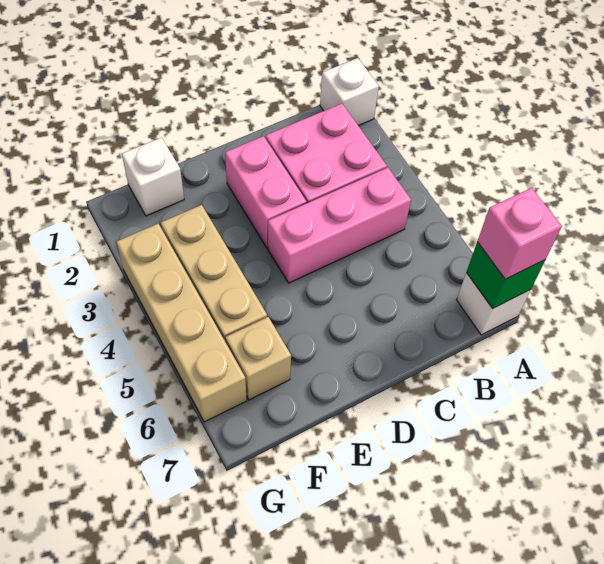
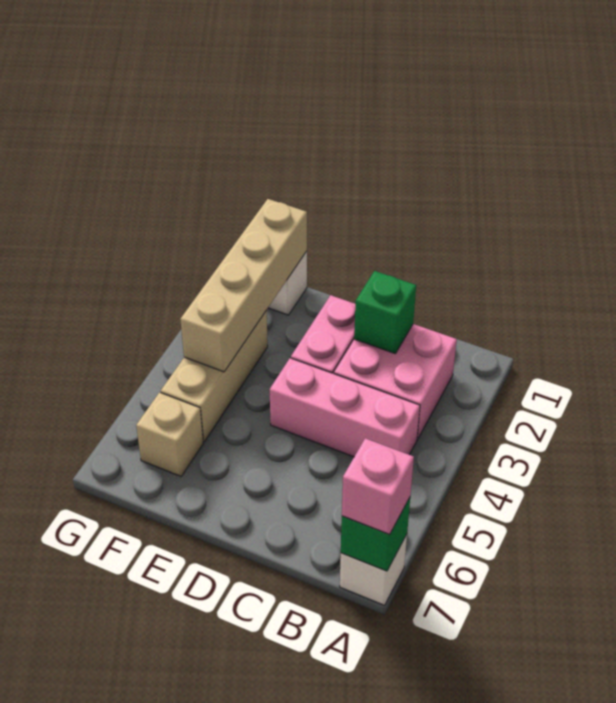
white 1x1 brick [320,58,379,126] -> none
none -> green 1x1 brick [354,271,416,354]
tan 1x4 brick [116,224,247,422] -> tan 1x4 brick moved to [180,199,307,372]

